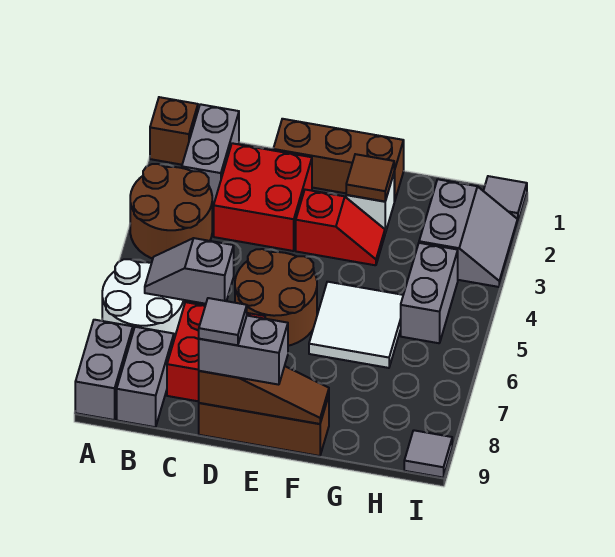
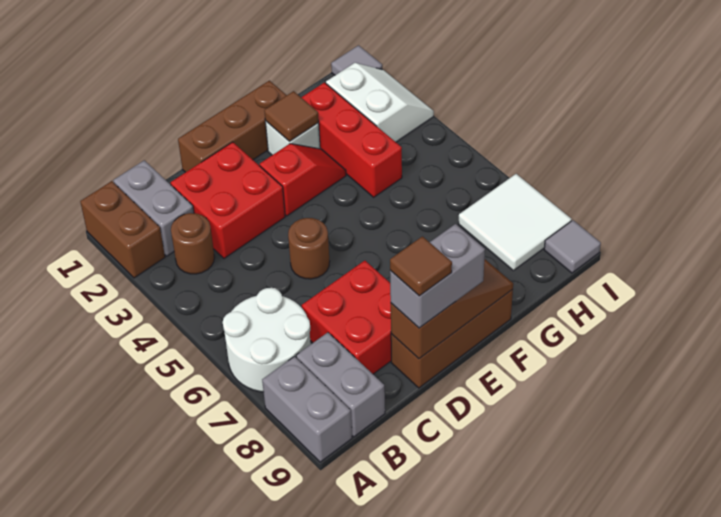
brown 1x1 brick [150,97,198,165] -> brown 1x2 brick [80,181,165,278]
brown 2x2 round brick [130,164,212,259] -> brown 1x1 round brick [171,213,214,274]
grey 1x2 slope [145,238,234,304] -> none
brown 2x2 round brick [235,249,317,346] -> brown 1x1 round brick [288,218,330,279]
grey 1x1 tile [199,298,247,345] -> brown 1x1 tile [390,236,452,296]
white 2x2 tile [309,282,403,368] -> white 2x2 tile moved to [459,174,571,270]
none -> red 1x3 brick [301,83,402,197]
grey 2x2 slope [419,179,518,287] -> white 2x2 slope [326,63,434,142]
grey 1x2 brick [401,243,458,343] -> none

